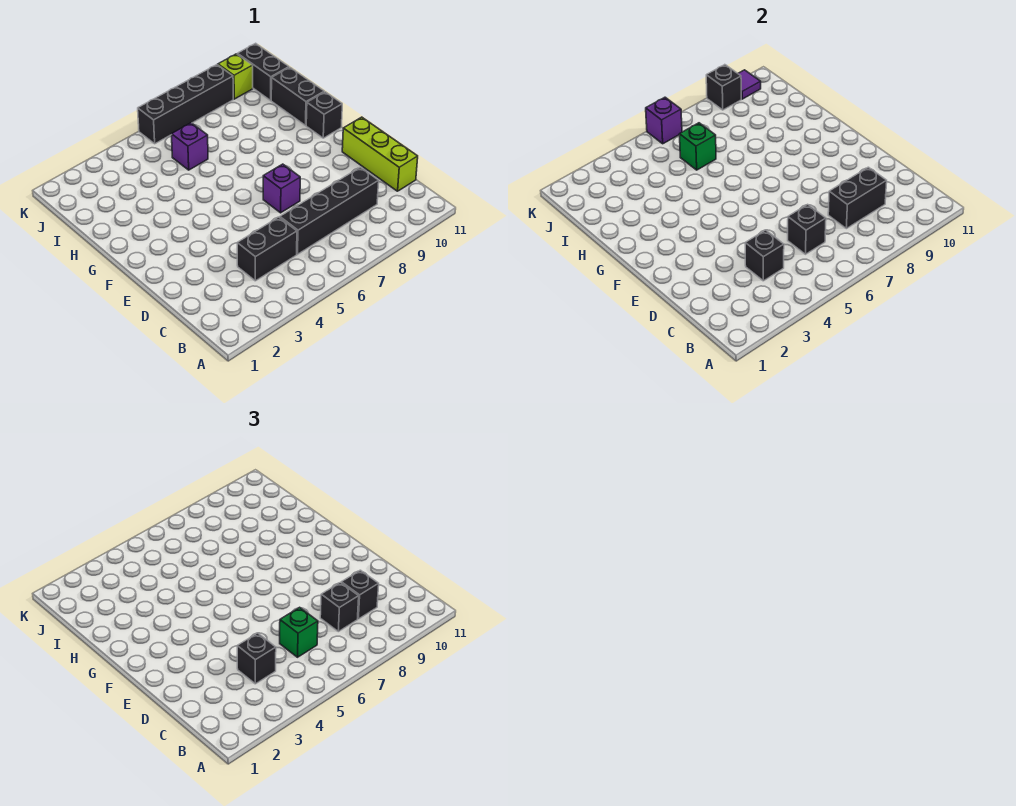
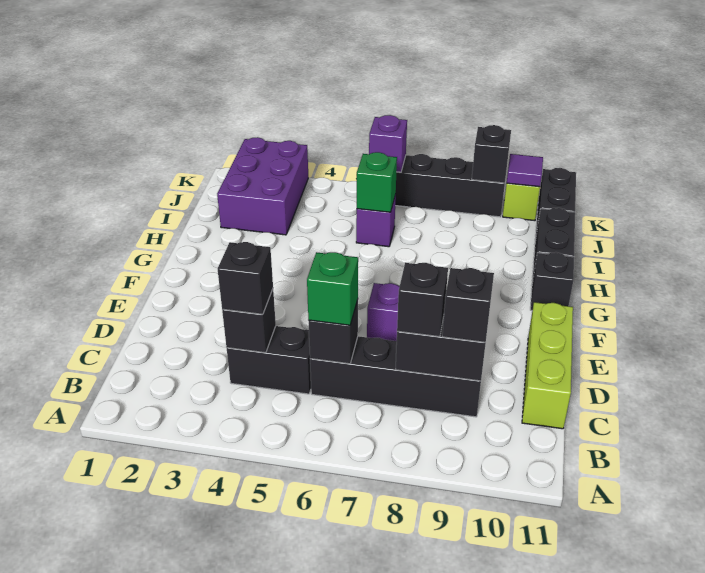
none -> purple 2x3 brick [217,137,308,235]

